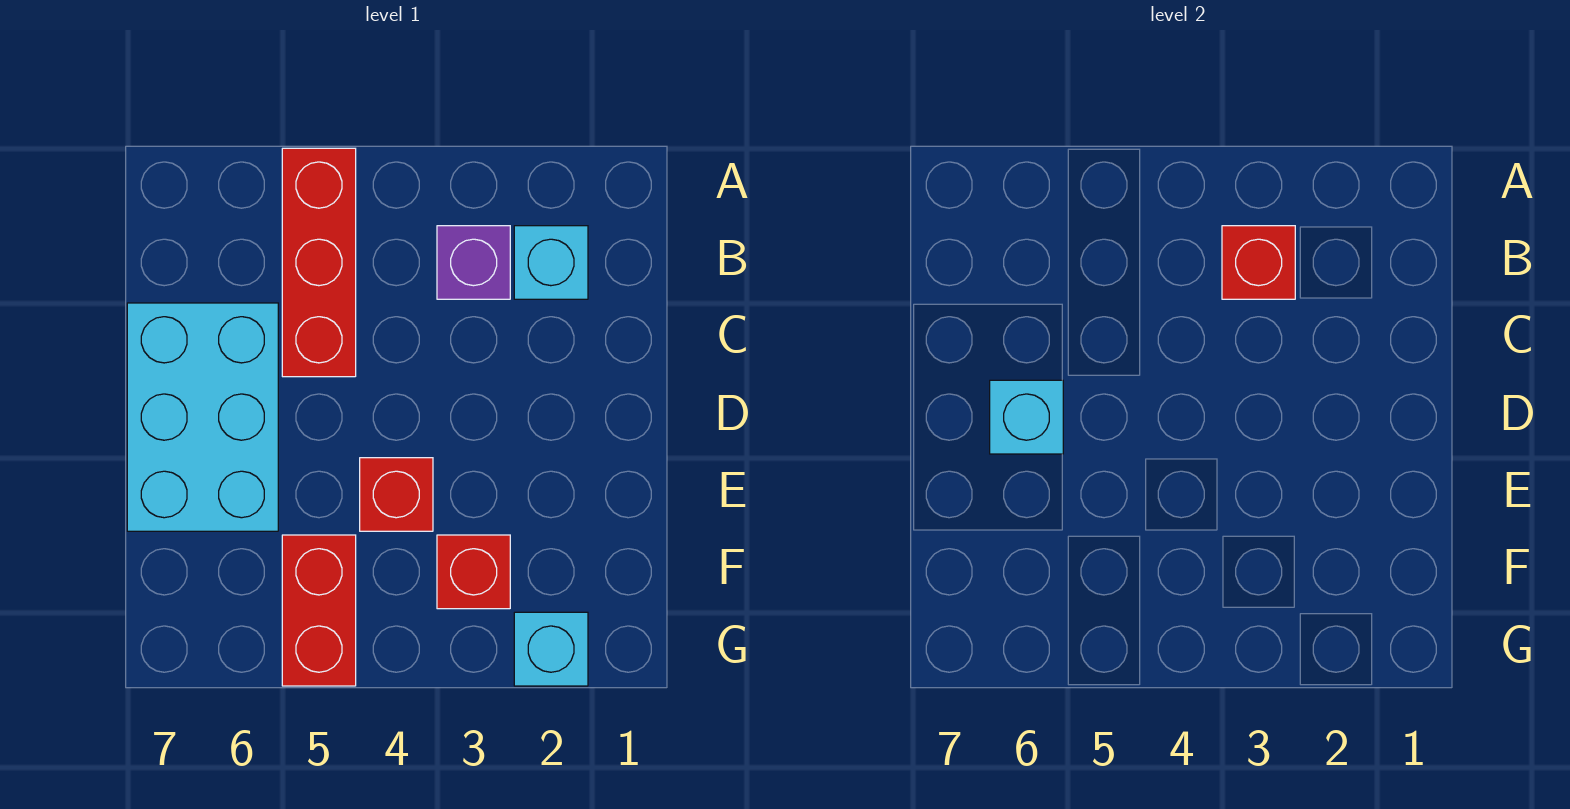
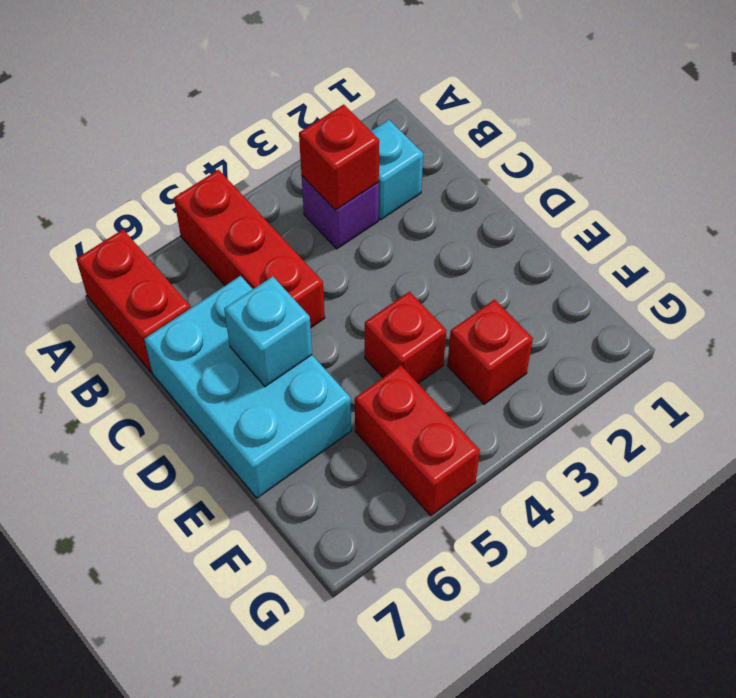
none -> red 1x2 brick [76,230,190,372]
cyan 1x1 brick [514,612,588,686] -> none

